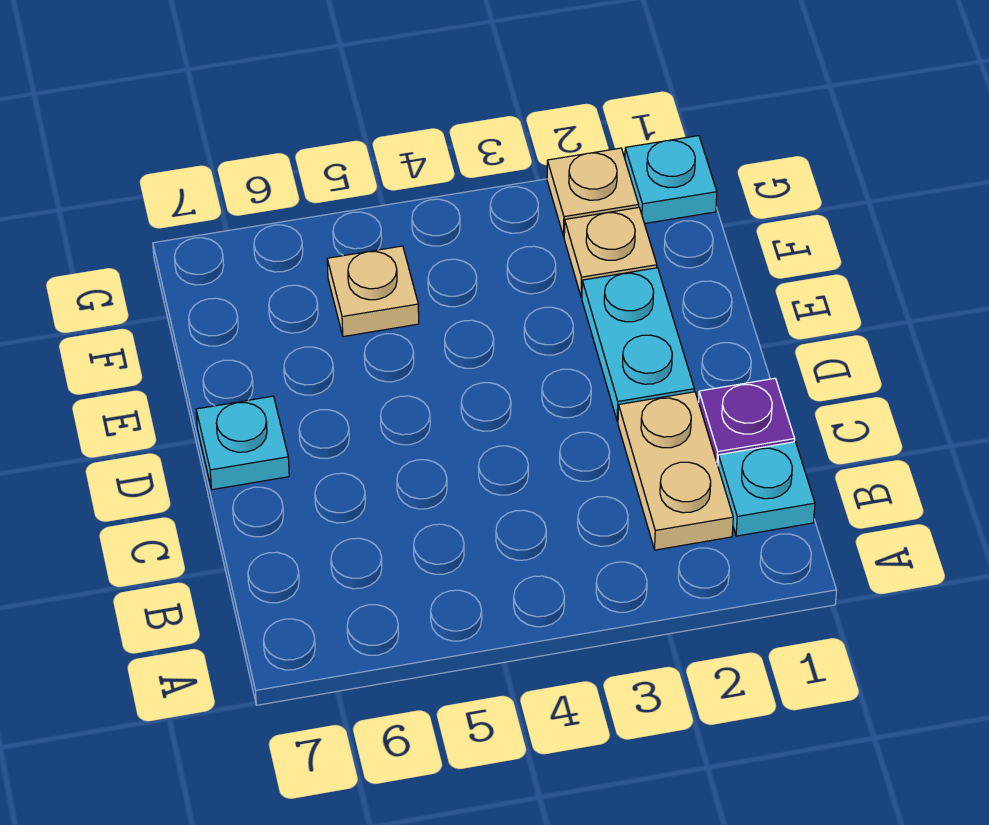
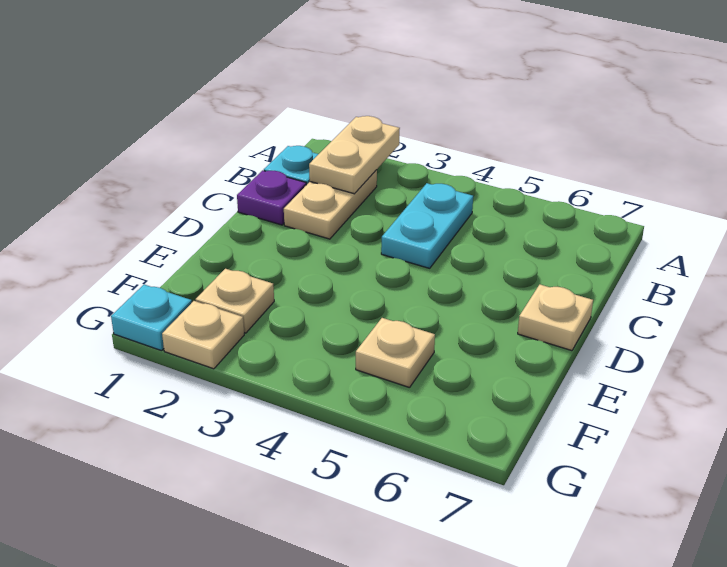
none -> tan 1x2 plate [309,116,400,194]
cyan 1x2 plate [582,268,694,421] -> cyan 1x2 plate moved to [381,183,473,268]
cyan 1x1 plate [196,396,289,490] -> tan 1x1 plate [518,285,593,351]

